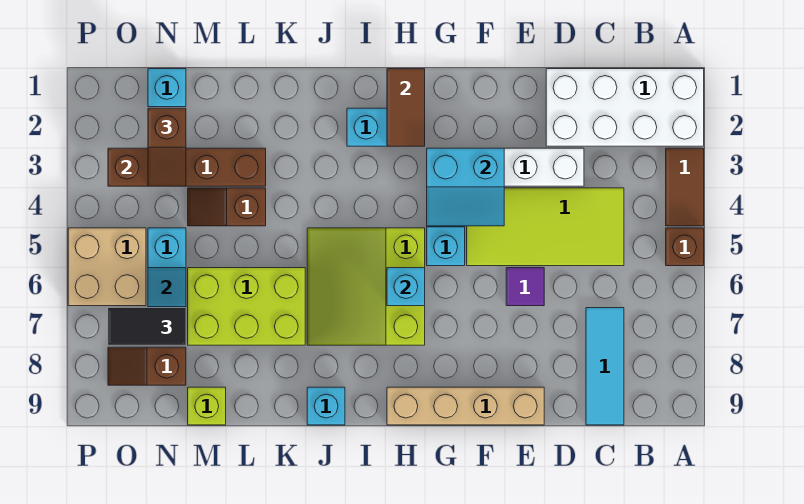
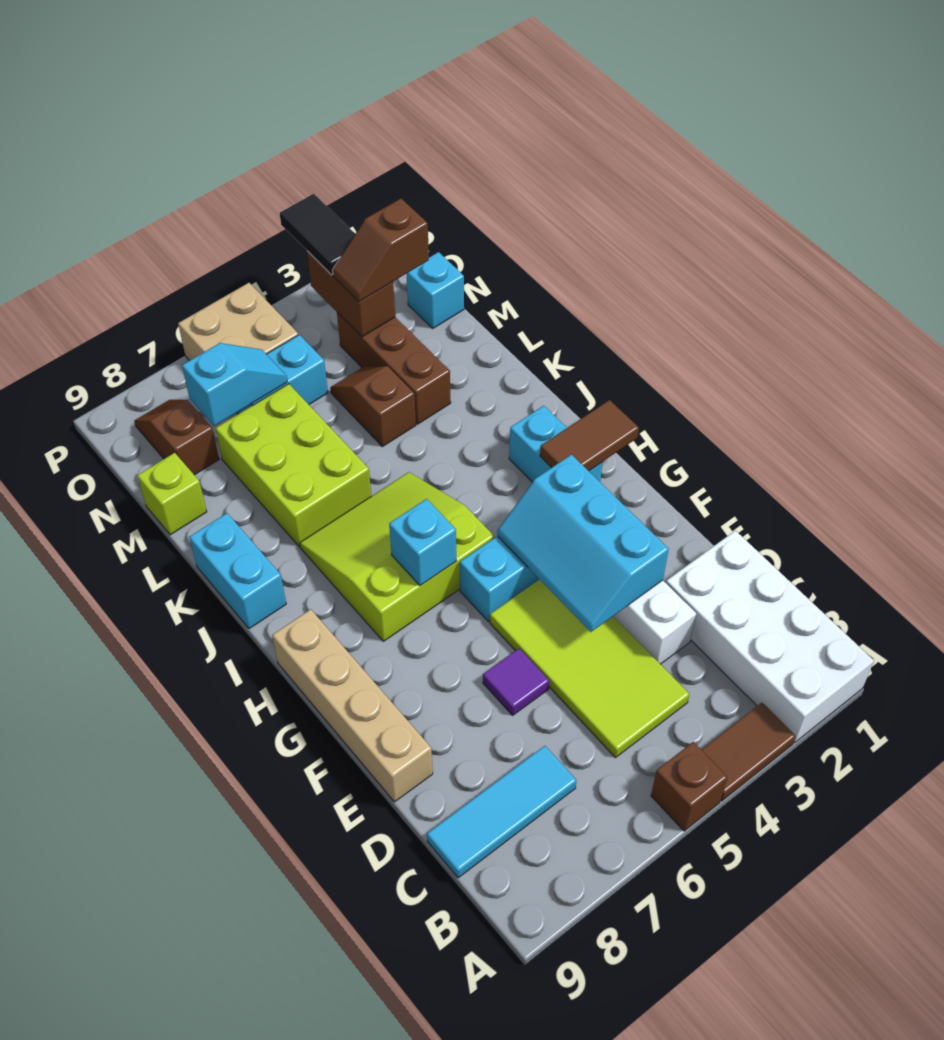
cyan 2x2 slope [427,148,504,226] -> cyan 2x3 slope [497,455,669,632]
cyan 1x1 brick [307,387,345,425] -> cyan 1x2 brick [189,513,286,629]
black 1x2 tile [108,308,186,345] -> black 1x2 tile moved to [280,194,355,275]

